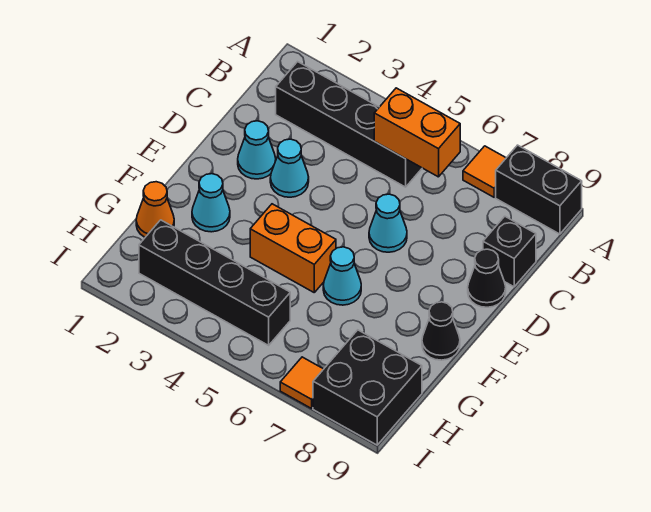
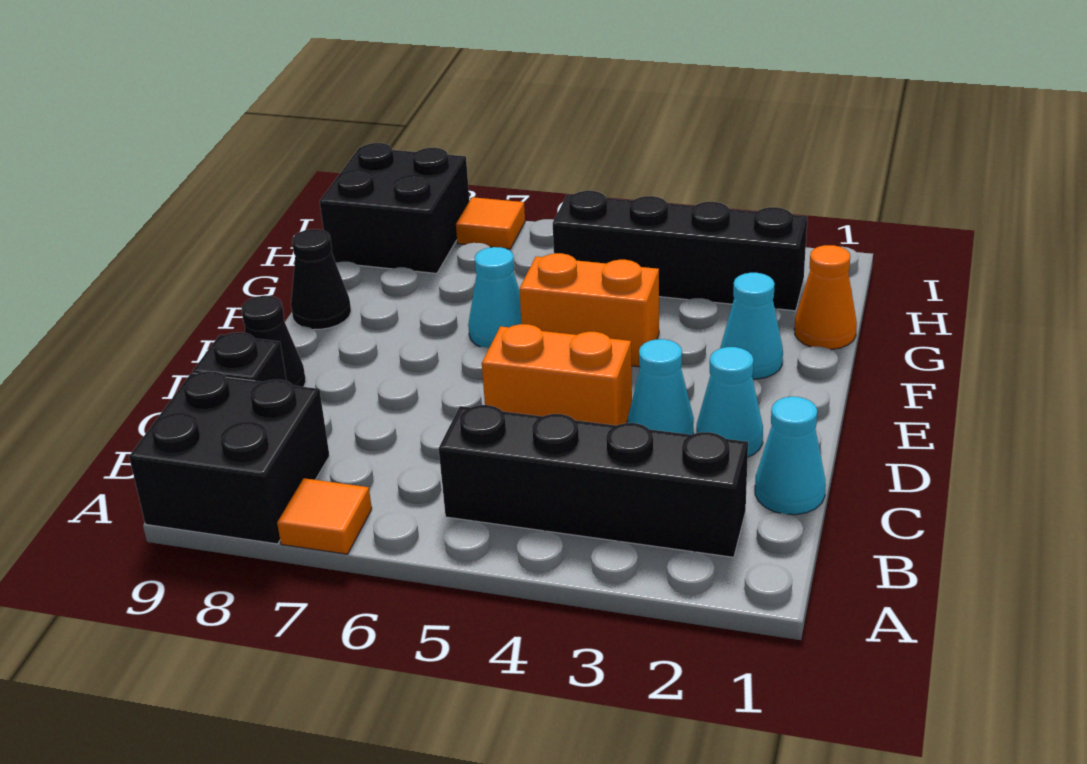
black 1x2 brick [496,145,582,234] -> black 2x2 brick [129,371,330,544]
orange 1x2 brick [374,88,460,177] -> orange 1x2 brick moved to [482,324,632,425]
cyan 1x1 cone [369,194,407,252] -> cyan 1x1 cone moved to [755,397,826,515]

